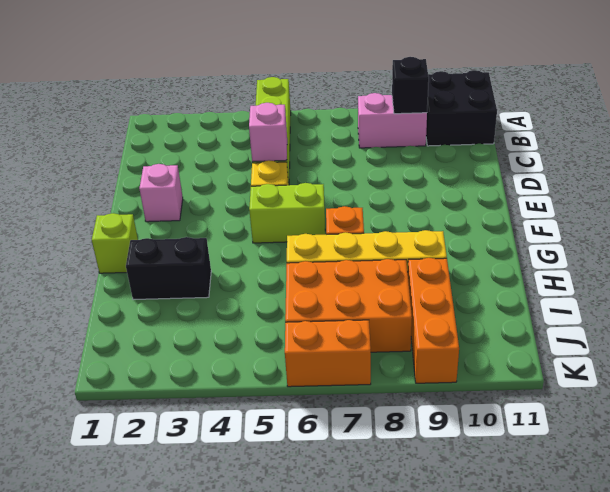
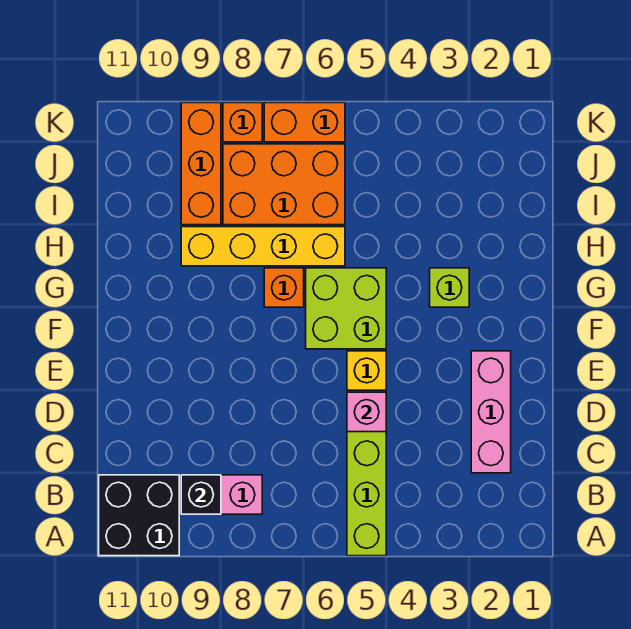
pink 1x1 brick [139,164,183,222] -> pink 1x3 brick [471,351,511,473]
lime 1x2 brick [249,183,325,243] -> lime 2x2 brick [306,268,386,349]
lime 1x1 brick [92,213,138,273] -> lime 1x1 brick moved to [430,268,469,307]
black 1x2 brick [126,237,211,300] -> none
none -> orange 1x1 brick [223,103,262,142]

